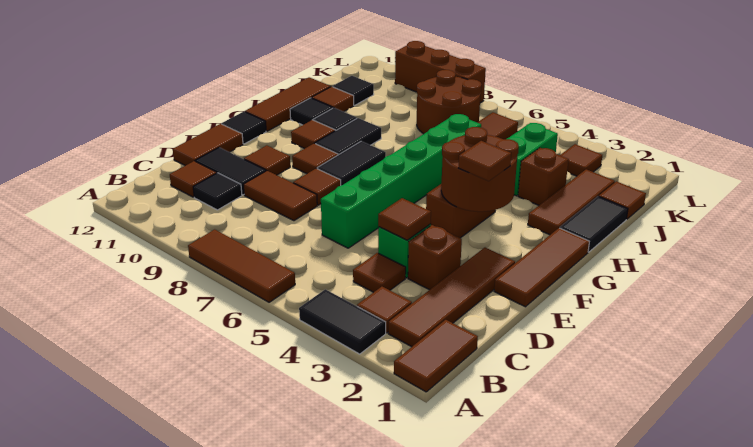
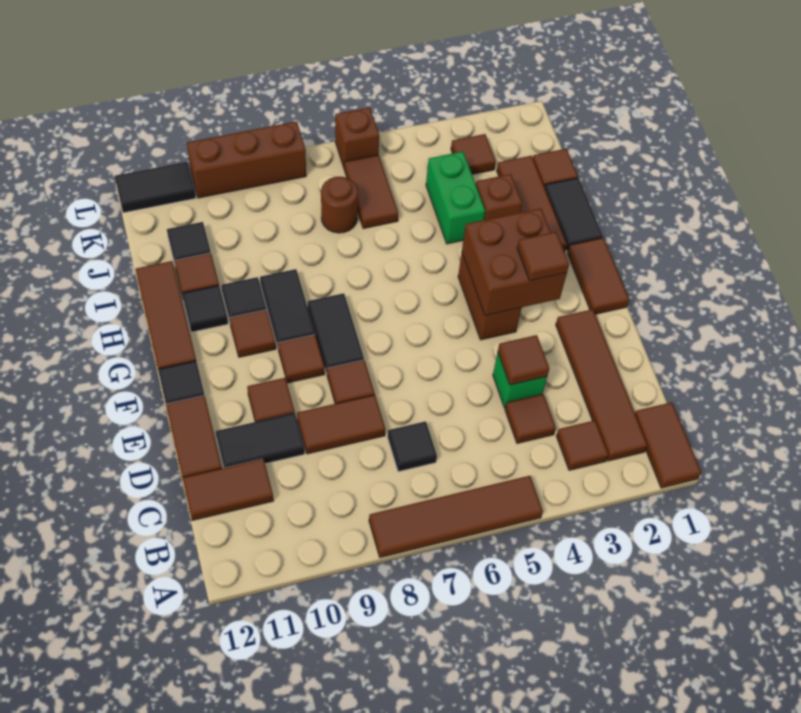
black 1x2 tile [299,289,386,354] -> black 1x2 tile moved to [115,162,196,213]
brown 1x3 tile [188,229,295,302] -> brown 1x4 tile [369,476,543,558]
black 1x1 tile [193,173,242,210] -> black 1x1 tile moved to [387,421,437,472]
brown 1x1 tile [170,161,217,197] -> brown 1x2 tile [182,459,273,520]
brown 1x1 brick [408,225,462,290] -> brown 1x1 brick moved to [335,107,379,169]
green 1x6 brick [321,114,481,248] -> none
brown 1x3 tile [494,228,589,307] -> brown 1x2 tile [567,238,629,314]
brown 2x2 round brick [441,127,519,212] -> brown 2x2 brick [462,208,567,315]
brown 2x2 round brick [417,70,482,134] -> brown 1x1 round brick [321,177,358,233]

